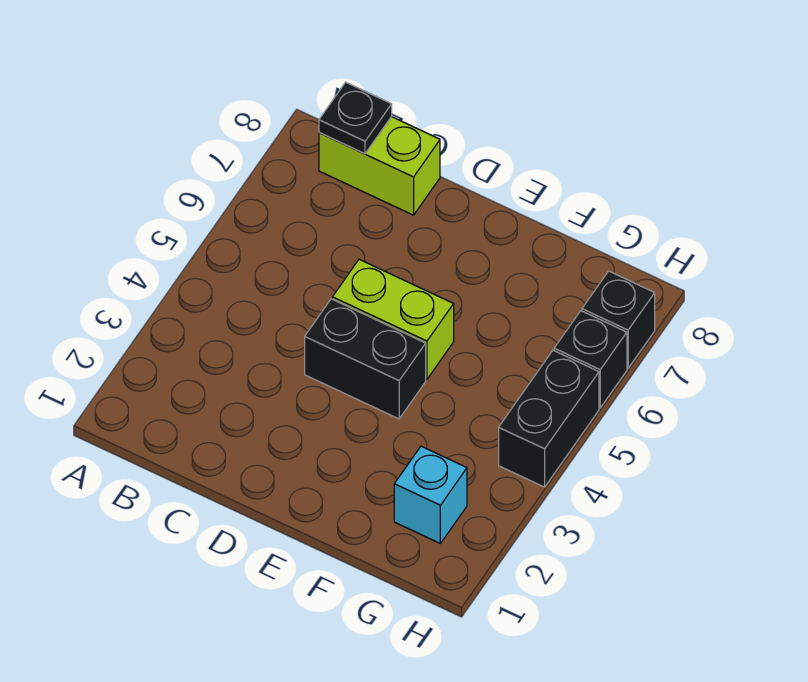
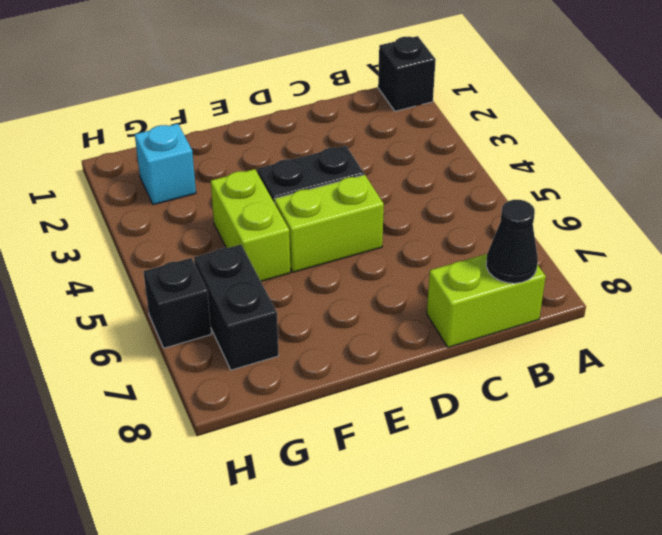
black 1x1 plate [319,82,392,154] -> black 1x1 cone [486,200,538,283]
none -> lime 1x2 brick [211,169,290,281]
black 1x2 brick [499,350,599,487] -> black 1x2 brick moved to [194,245,279,370]
black 1x1 brick [582,271,655,368] -> black 1x1 brick moved to [378,36,436,111]

